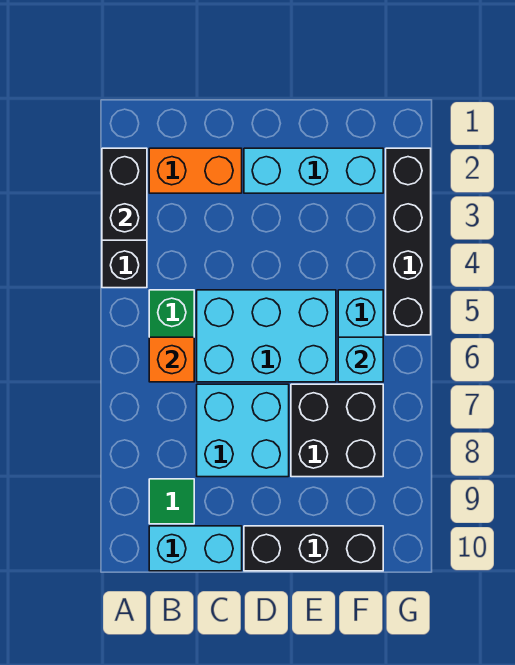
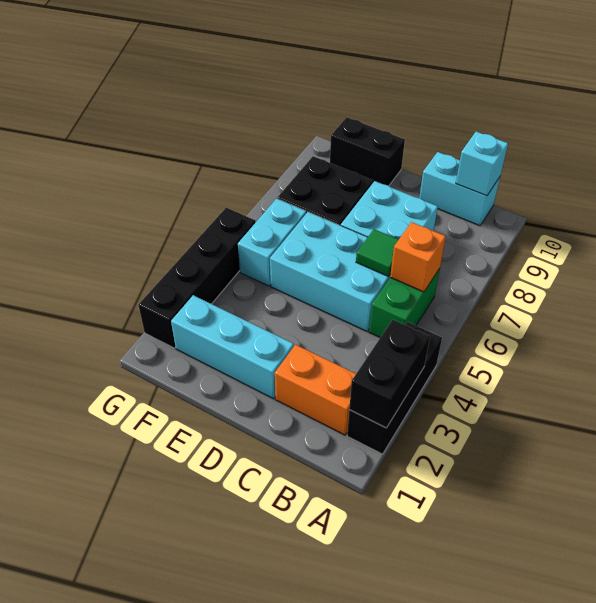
green 1x1 tile [149,479,194,524] -> green 1x1 tile moved to [356,229,399,277]
black 1x3 brick [244,526,383,571] -> black 1x2 brick [330,117,405,186]
cyan 1x1 brick [338,337,383,382] -> cyan 1x1 brick moved to [456,132,508,196]

